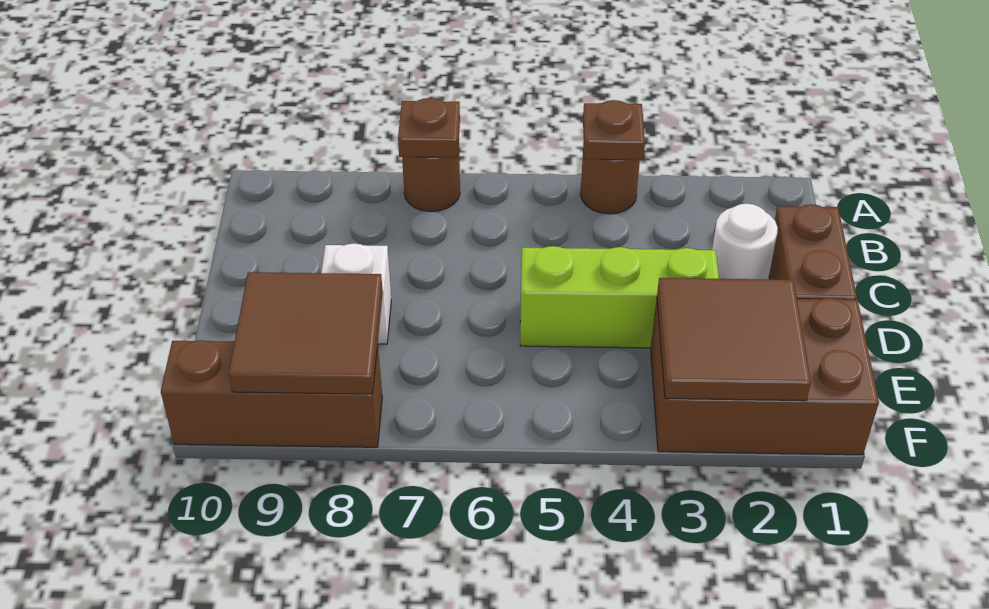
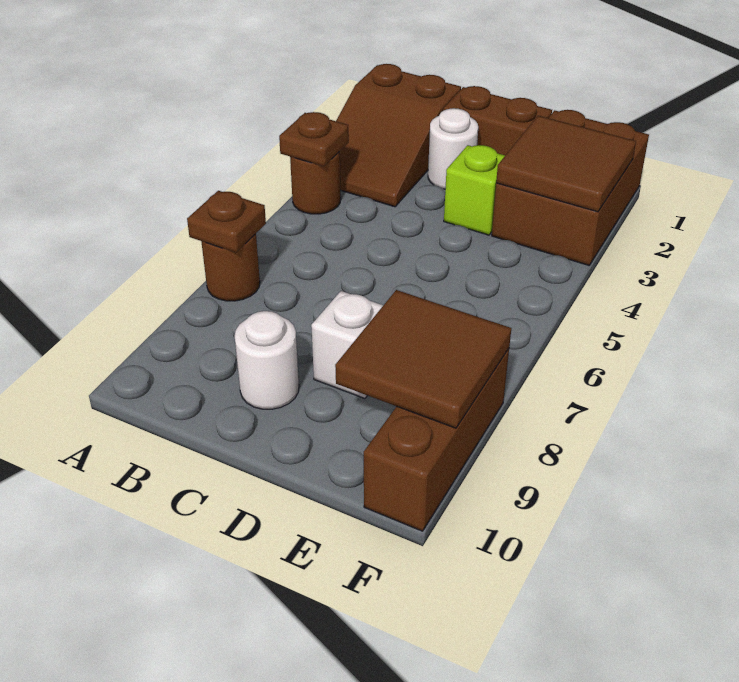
none -> brown 2x3 slope [336,64,461,207]
none -> white 1x1 round brick [235,311,299,409]
lime 1x3 brick [520,246,719,348] -> lime 1x1 brick [444,145,505,235]

